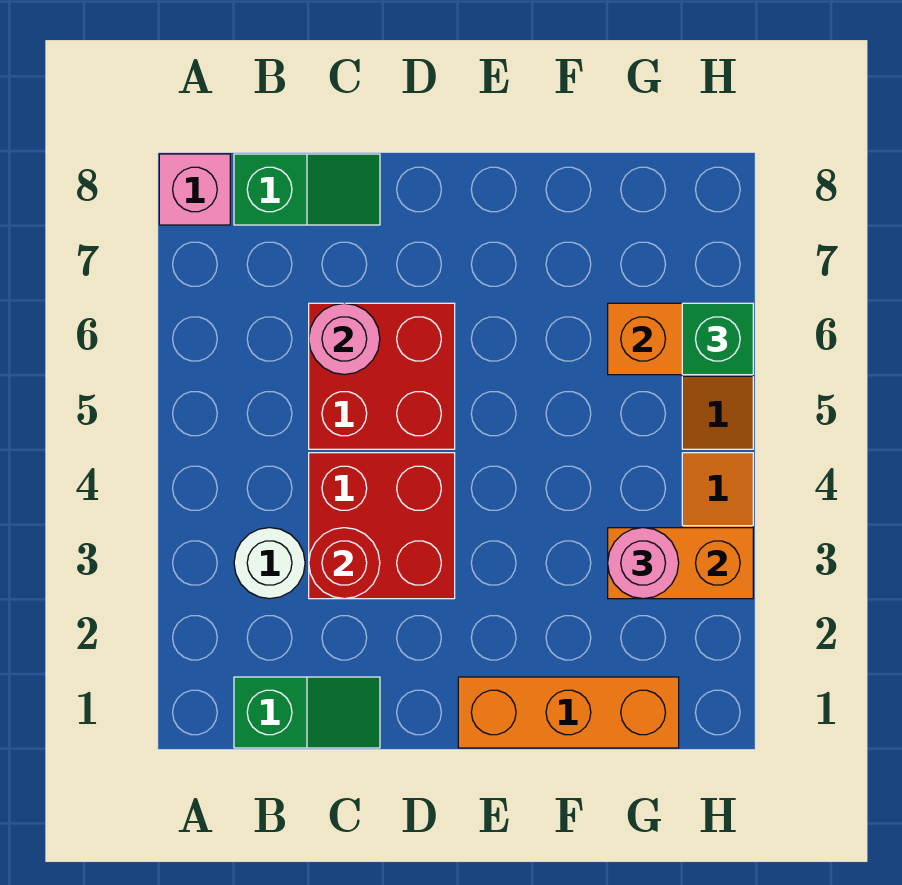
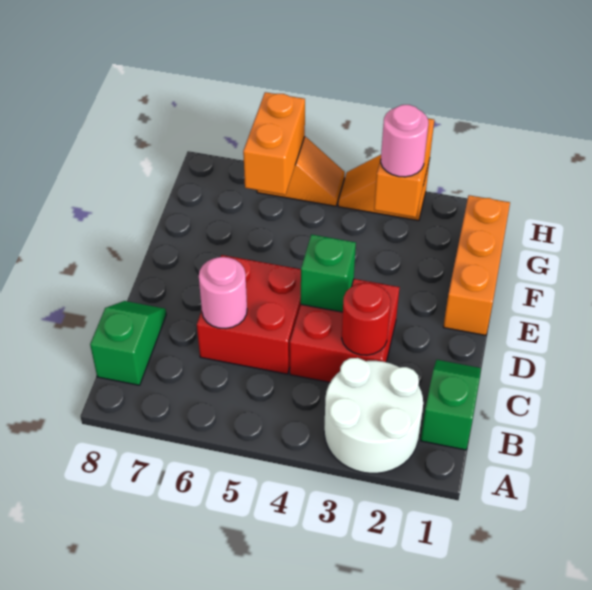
pink 1x1 brick [159,154,230,225] -> none
white 1x1 round brick [234,528,305,599] -> white 2x2 round brick [324,358,423,473]
green 1x1 brick [682,303,753,375] -> green 1x1 brick moved to [301,234,356,312]

